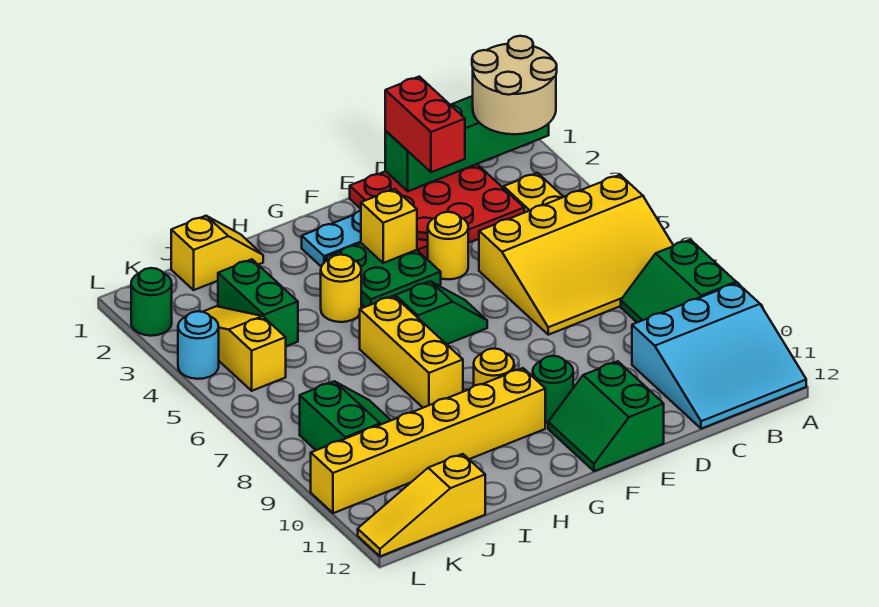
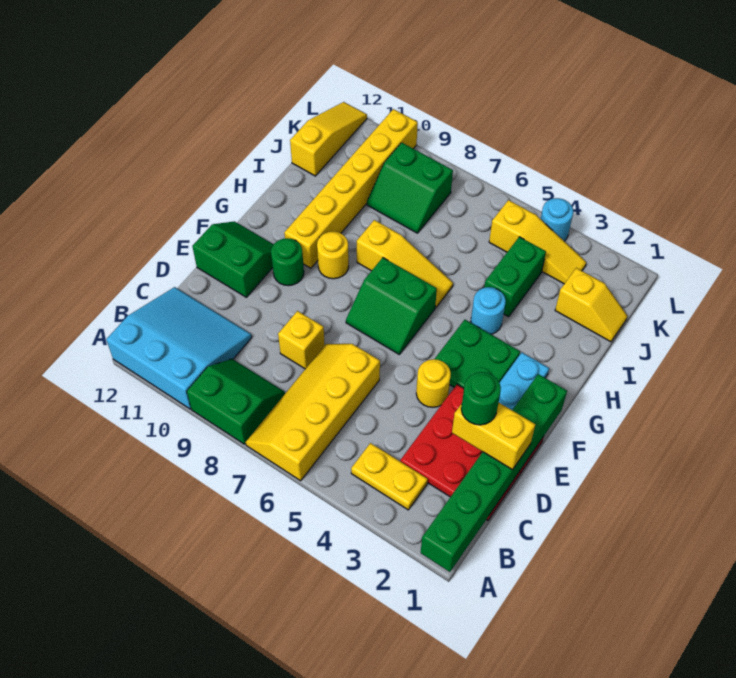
green 1x4 brick [385,96,549,191] -> green 1x6 brick [421,374,567,572]
tan 2x2 round brick [472,36,557,134] -> none
yellow 3x4 slope [479,175,673,335] -> yellow 2x4 slope [246,344,380,481]
cyan 3x3 slope [632,283,806,429] -> cyan 3x3 slope turned to [106,287,252,409]
red 1x2 brick [385,77,465,172] -> yellow 1x2 brick [452,403,535,470]
yellow 1x1 brick [361,189,417,263] -> yellow 1x1 brick moved to [278,311,325,369]
green 1x2 slope [395,281,487,344] -> green 2x2 slope [346,258,437,354]
yellow 1x1 round brick [321,255,361,322] -> cyan 1x1 round brick [471,287,506,334]
yellow 1x3 brick [360,296,463,408] -> yellow 1x3 slope [357,220,453,308]
yellow 1x2 slope [171,216,263,290] -> yellow 1x2 slope turned to [555,268,627,342]
green 1x2 brick [218,259,298,346] -> green 1x2 brick turned to [484,237,546,317]
green 1x1 round brick [131,268,172,336] -> green 1x1 round brick moved to [461,372,501,425]

